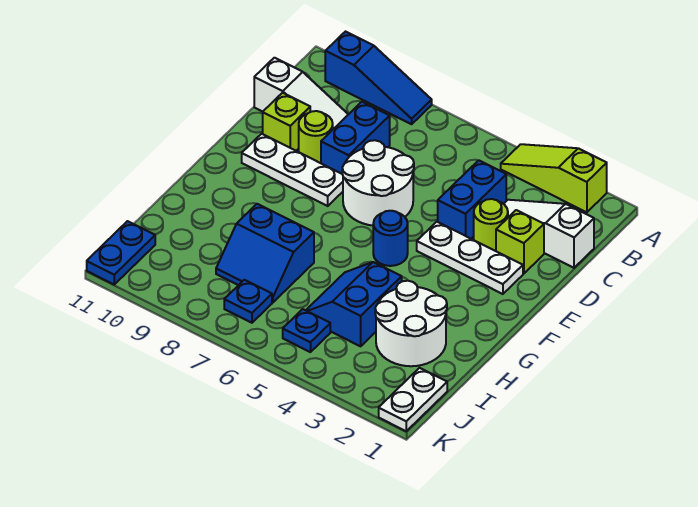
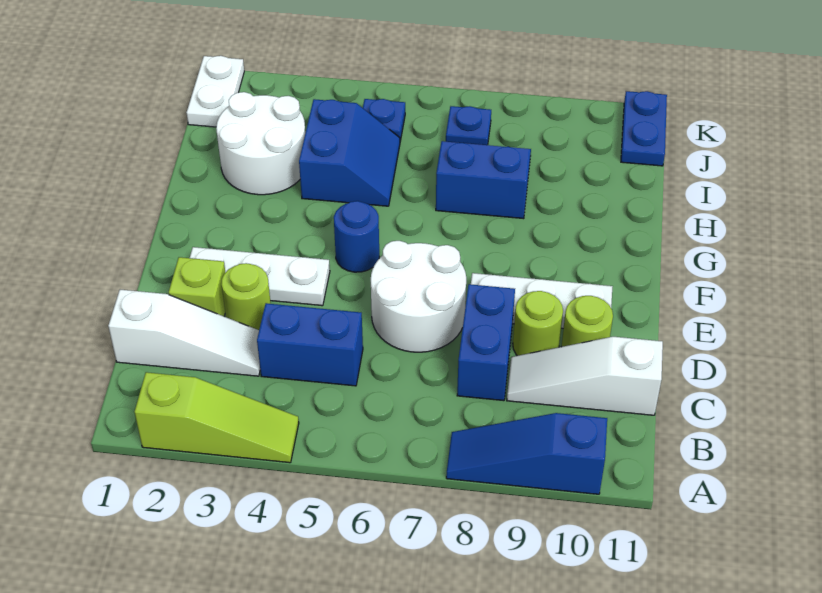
blue 1x2 brick [438,160,506,239] -> blue 1x2 brick turned to [257,303,363,386]
lime 1x1 brick [263,93,310,151] -> lime 1x1 round brick [561,296,613,347]

